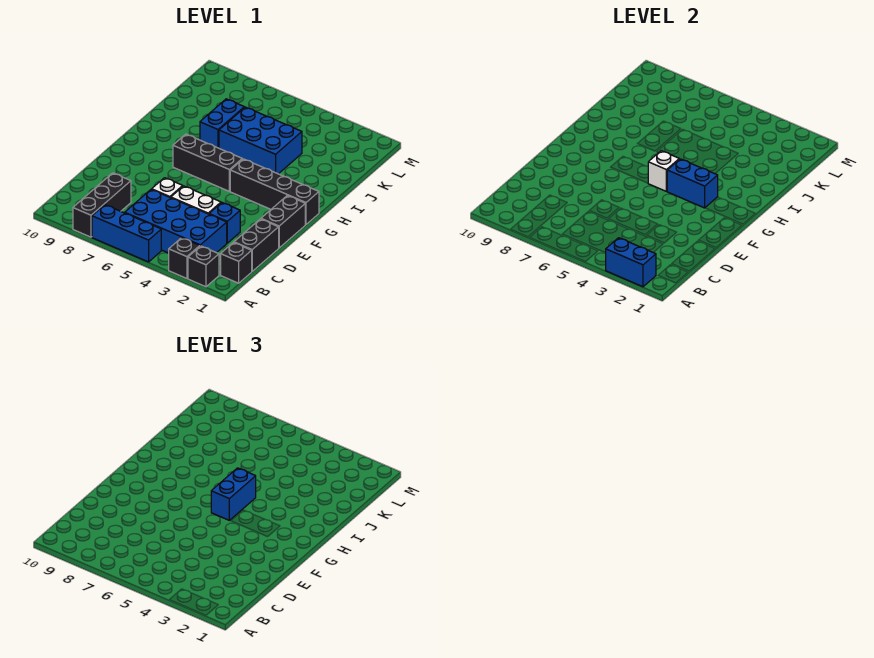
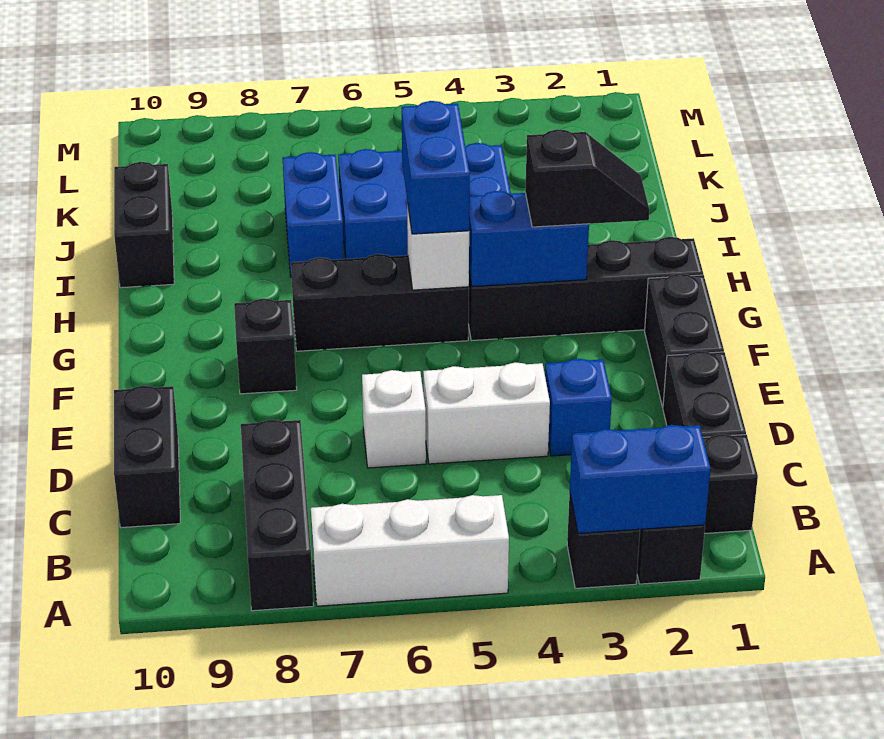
blue 1x3 brick [92,205,161,262] -> white 1x3 brick [311,495,509,606]
blue 2x4 brick [125,189,227,253] -> none
none -> black 1x2 brick [114,386,180,528]
none -> black 1x1 brick [234,299,297,394]
none -> black 1x2 slope [525,129,649,227]
none -> black 1x2 brick [114,162,174,288]

